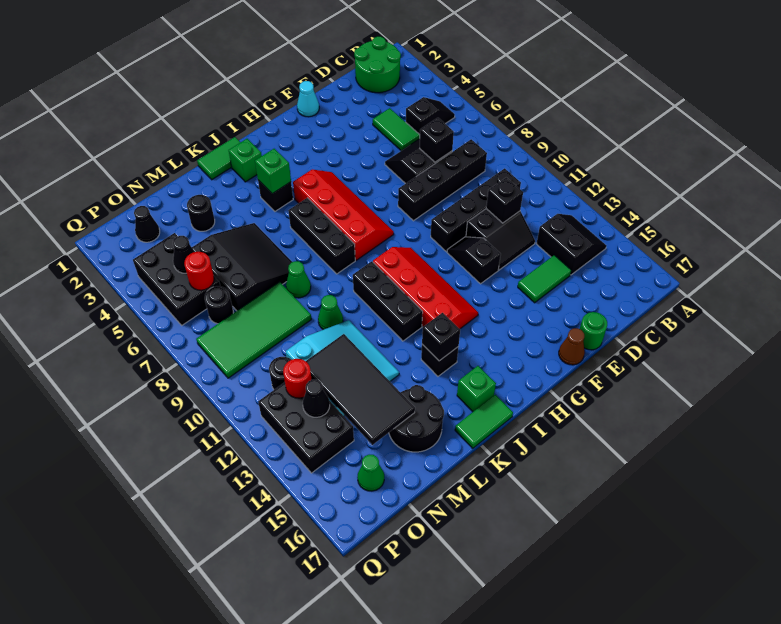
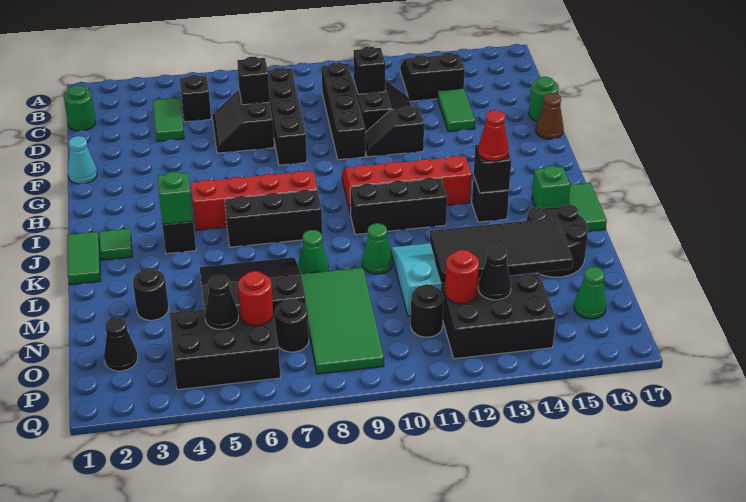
green 2x2 round brick [354,37,401,93] -> green 1x1 round brick [64,85,96,131]
green 1x2 tile [373,108,420,151] -> green 1x2 tile turned to [153,98,184,141]
green 1x1 brick [229,139,262,182] -> green 1x1 tile [99,228,132,260]
none -> red 1x1 cone [478,110,509,161]

